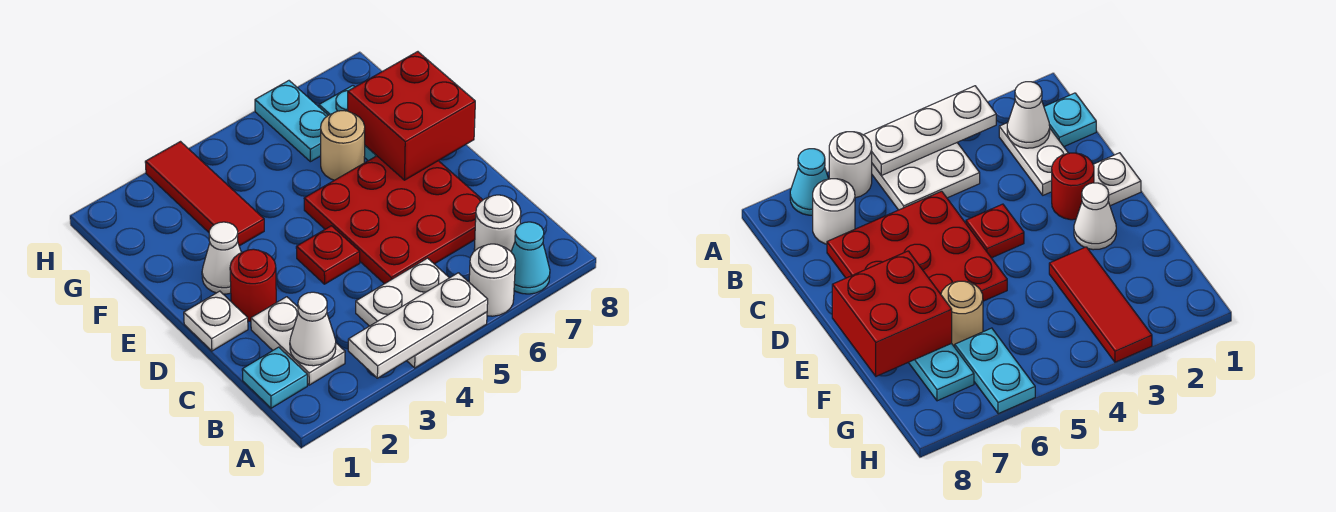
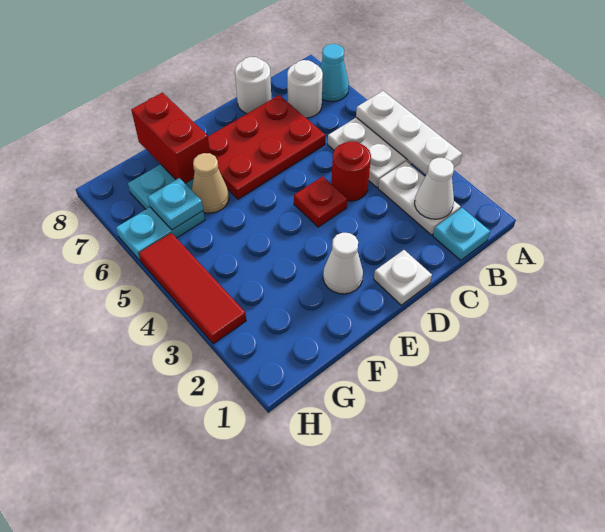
white 1x1 round brick [469,244,516,316] -> white 1x1 round brick moved to [235,57,271,113]
white 1x2 plate [251,297,345,385] -> white 1x2 plate turned to [378,161,460,235]
red 3x3 plate [304,156,482,284] -> red 2x3 plate [208,95,325,199]
red 1x1 round brick [230,249,276,322] -> red 1x1 round brick moved to [332,141,371,201]
red 2x2 brick [348,52,475,180] -> red 1x2 brick [131,93,210,184]
red 1x3 tile [145,142,264,246] -> red 1x3 tile turned to [139,233,246,344]
tan 1x1 round brick [321,111,365,180] -> tan 1x1 cone [192,153,229,213]
none -> cyan 1x1 plate [148,178,203,230]

